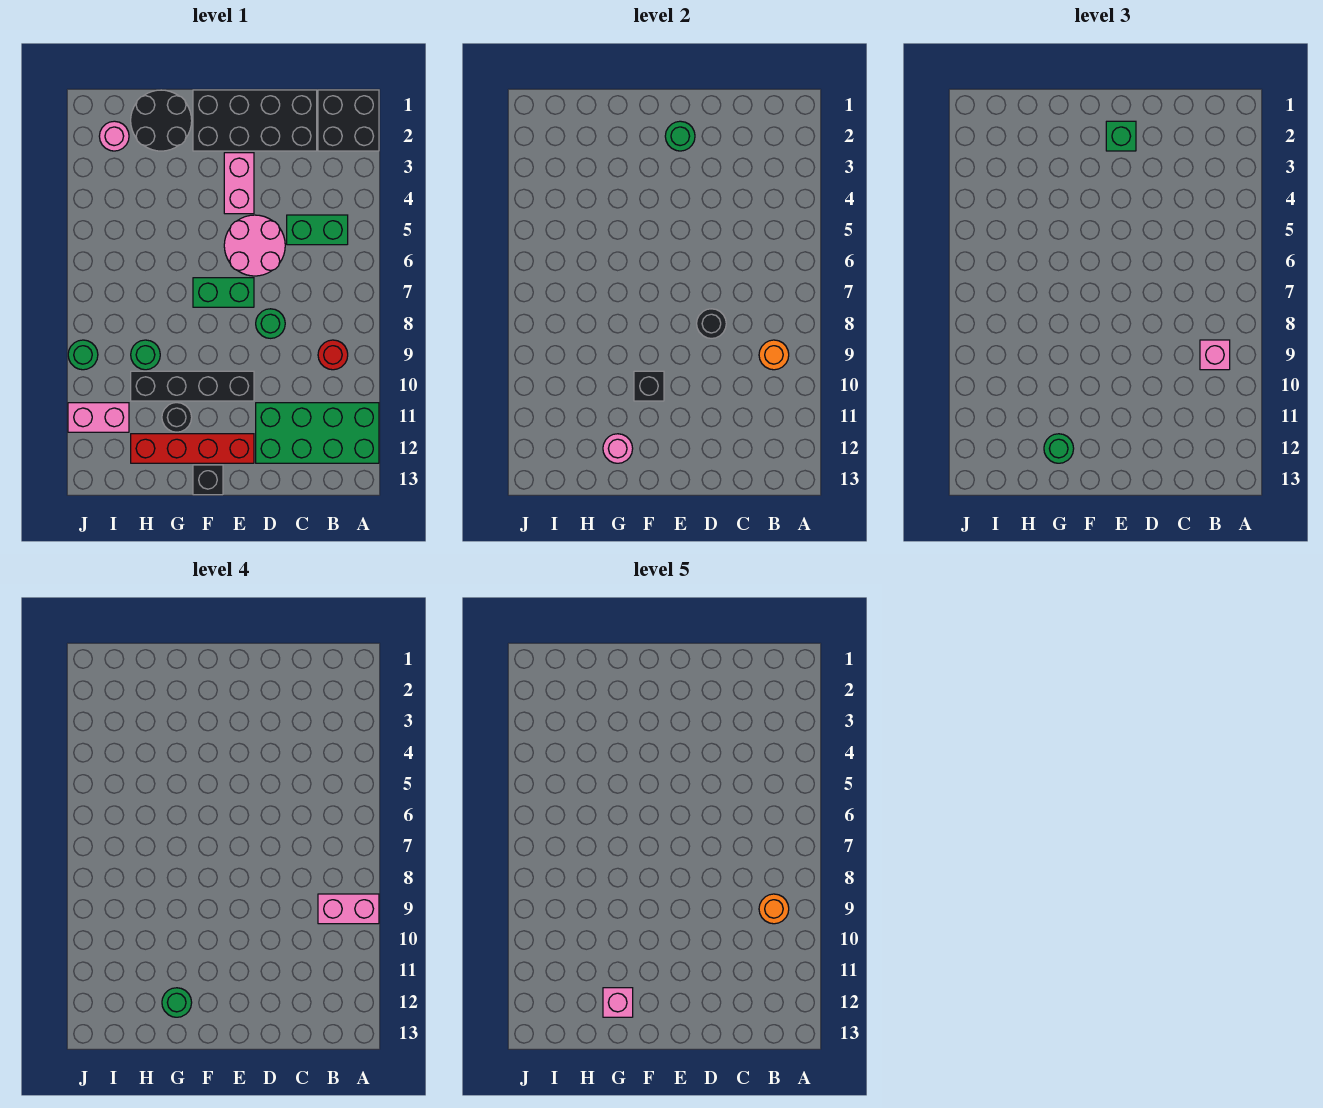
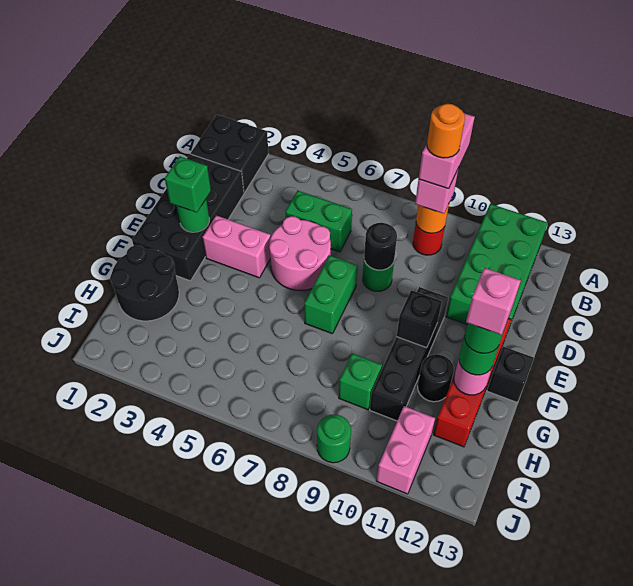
green 1x2 brick [287,215,348,245] -> green 1x2 brick turned to [286,191,352,252]
green 1x1 round brick [131,340,160,370] -> green 1x1 brick [339,354,382,410]
pink 1x1 round brick [99,121,129,151] -> none

